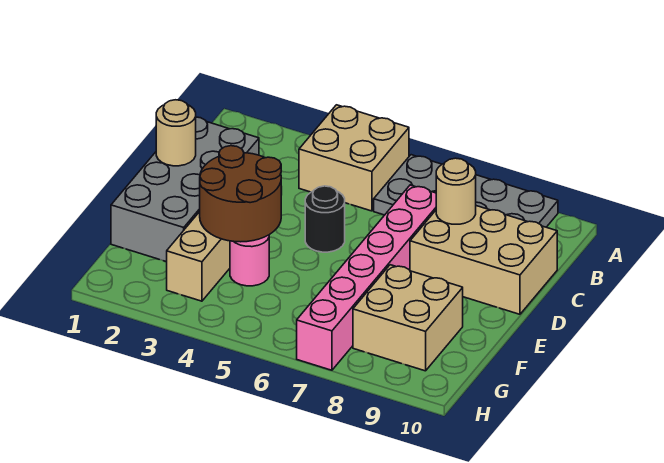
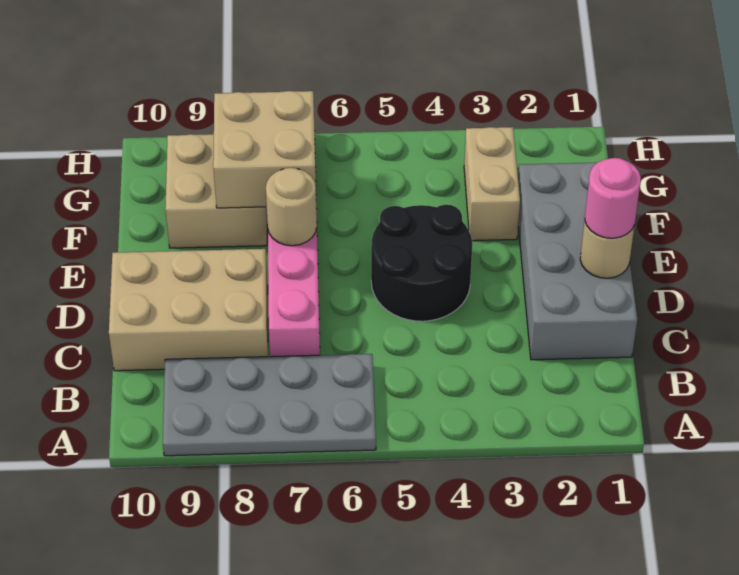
tan 2x2 brick [299,105,409,211] -> tan 2x2 brick moved to [213,91,316,208]
tan 1x1 round brick [436,158,476,224] -> tan 1x1 round brick moved to [266,168,317,246]
black 1x1 round brick [305,186,345,252] -> black 2x2 round brick [371,205,472,321]
brown 2x2 round brick [200,146,281,242] -> none
pink 1x1 round brick [230,235,269,286] -> pink 1x1 round brick moved to [585,158,641,238]

